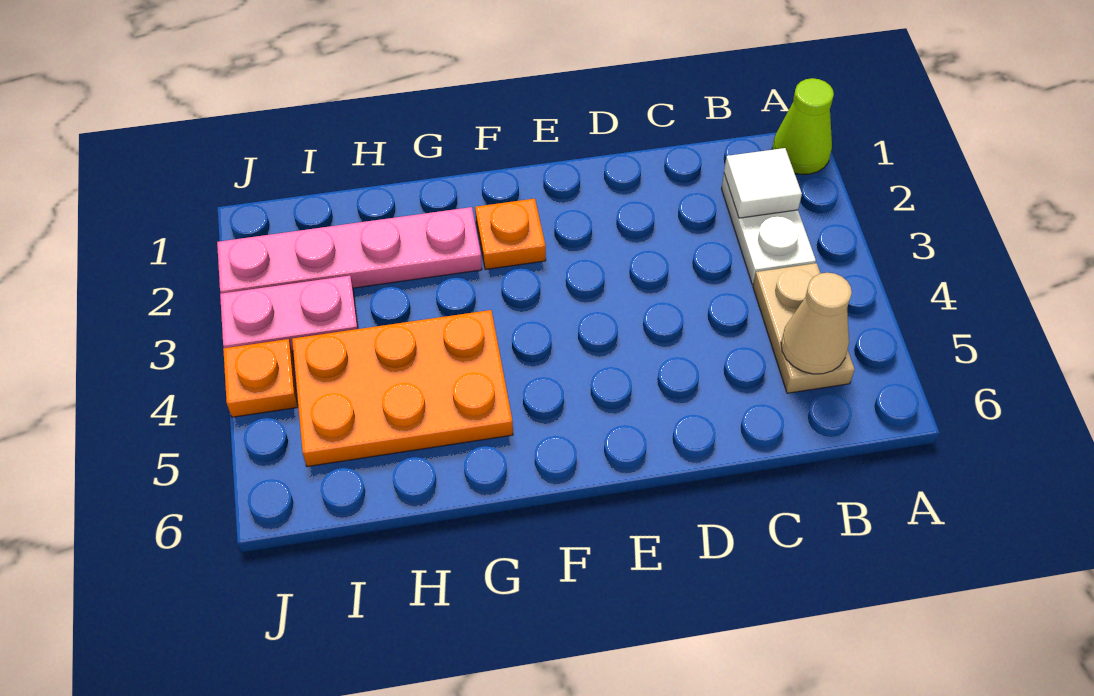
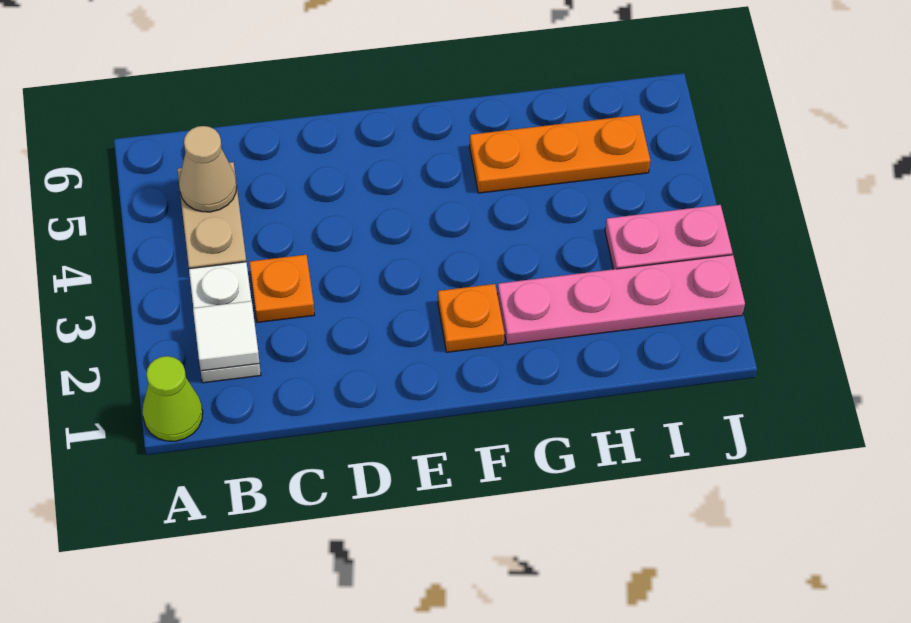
orange 2x3 plate [292,310,513,467] -> orange 1x3 plate [470,115,650,193]
orange 1x1 plate [223,339,298,417] -> orange 1x1 plate moved to [249,255,314,323]

